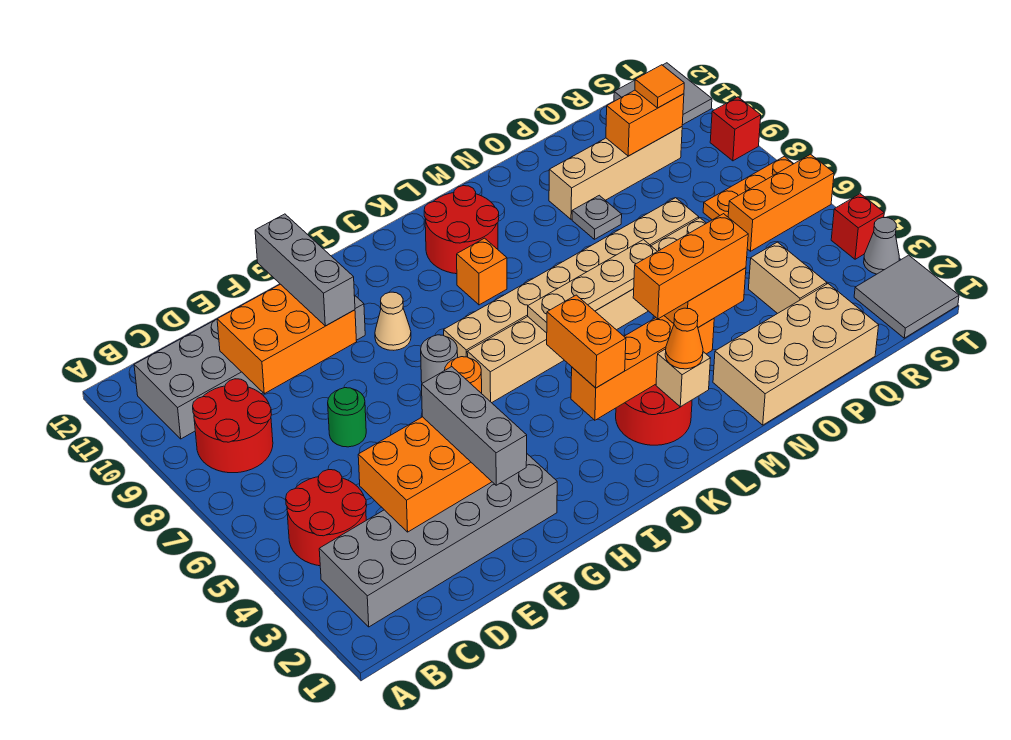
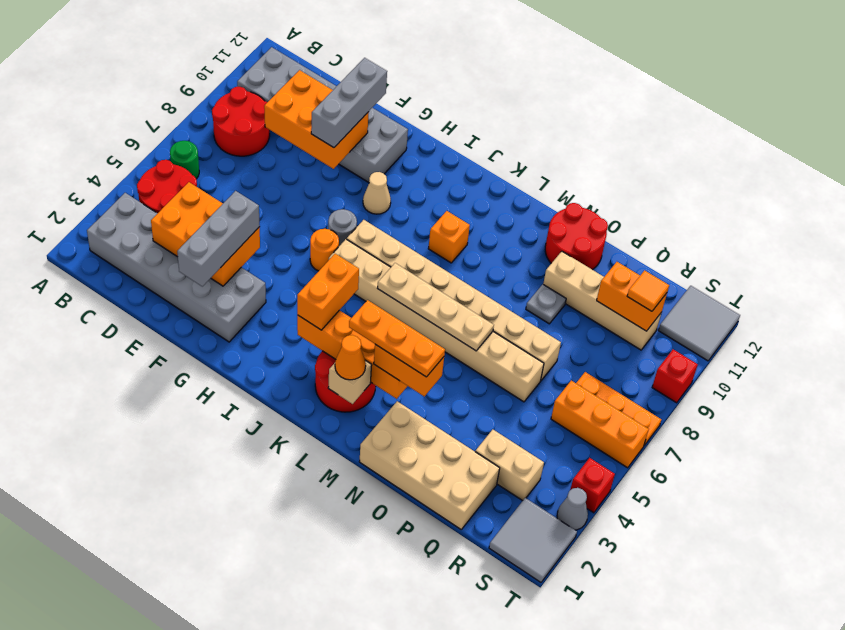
green 1x1 round brick [328,388,366,447] -> green 1x1 round brick moved to [170,141,199,179]
red 2x2 round brick [424,186,499,274] -> red 2x2 round brick moved to [545,203,608,270]
orange 1x3 brick [633,214,748,319] -> orange 1x3 plate [349,300,445,377]
tan 1x2 brick [749,242,827,314] -> tan 1x2 brick turned to [475,430,544,501]

